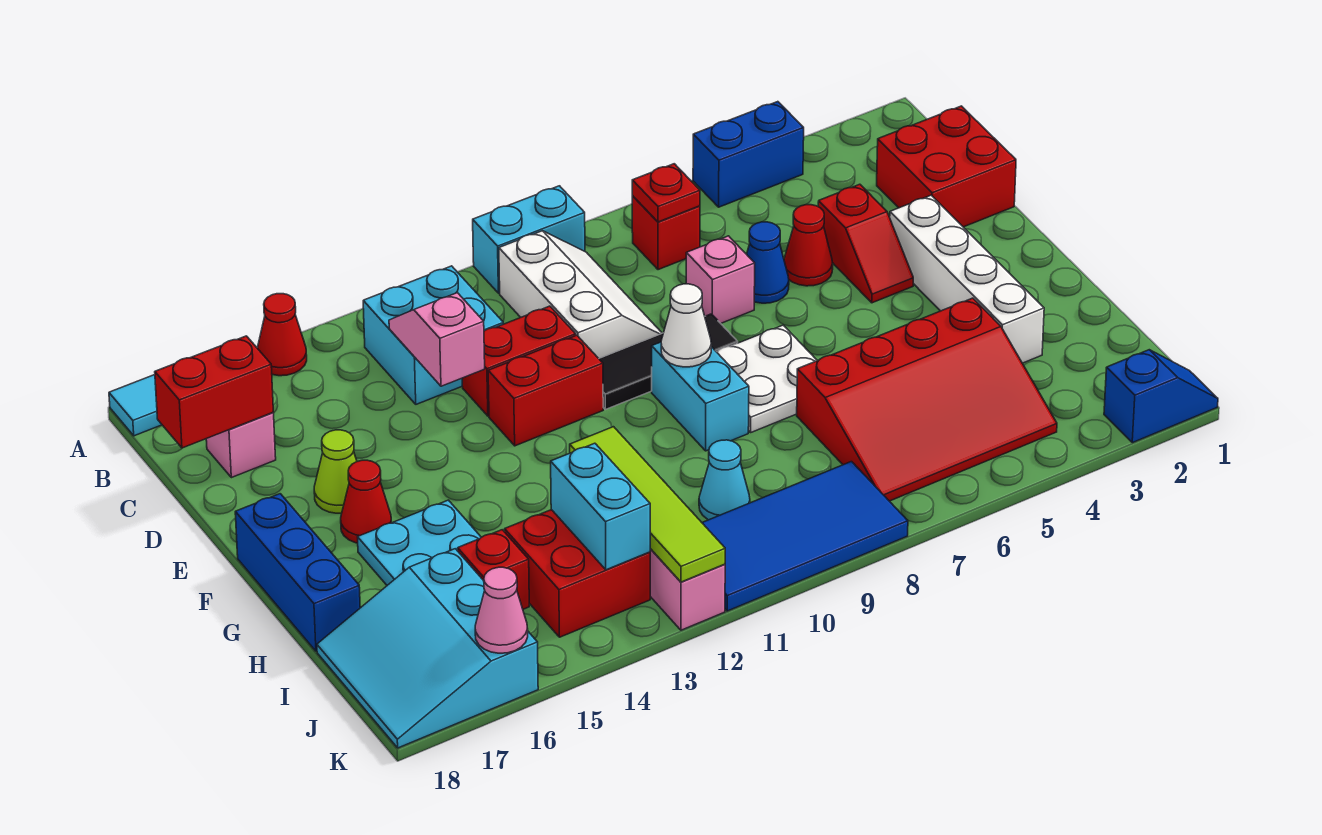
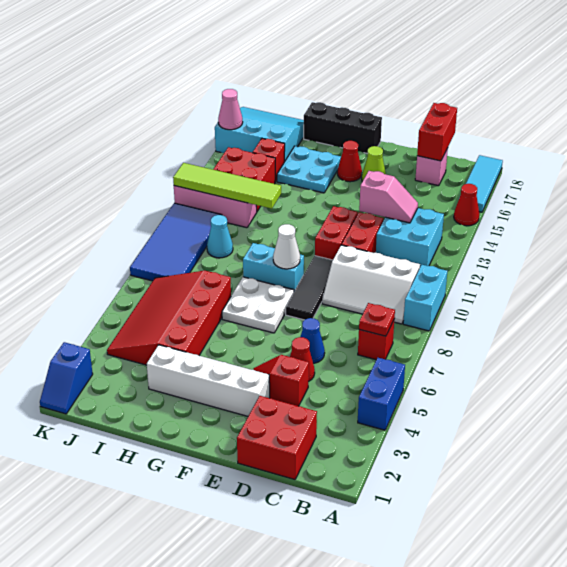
pink 1x1 brick [686,236,755,323] -> none
blue 1x3 brick [235,494,360,651] -> black 1x3 brick [304,102,382,154]
cyan 1x2 brick [551,443,650,570] -> none

